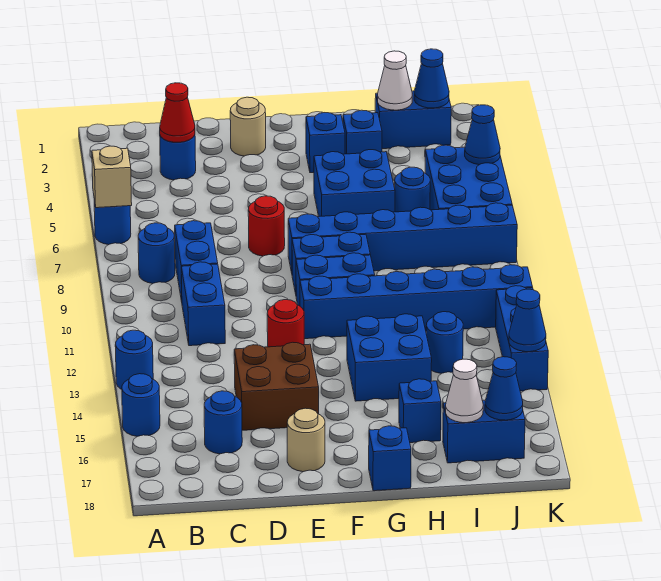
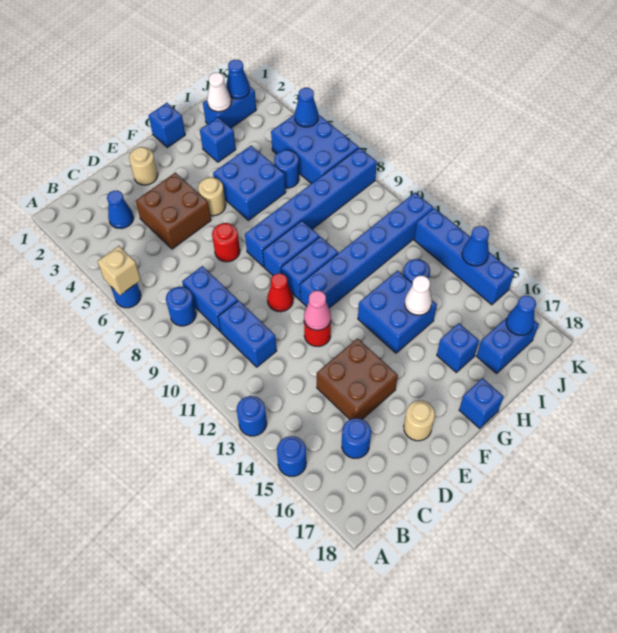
blue 1x1 round brick [160,135,196,180] -> blue 1x1 cone [107,191,134,229]
red 1x1 cone [160,83,195,142] -> red 1x1 cone moved to [267,273,293,312]
none -> brown 2x2 brick [136,173,211,249]
none -> pink 1x1 cone [304,291,331,330]
none -> tan 1x1 round brick [198,177,226,216]
blue 1x1 brick [306,113,345,173] -> blue 1x1 brick moved to [148,103,185,147]
white 1x1 cone [446,359,483,423] -> white 1x1 cone moved to [405,276,432,315]
blue 1x3 brick [496,286,548,391] -> blue 1x4 brick [414,208,514,305]

